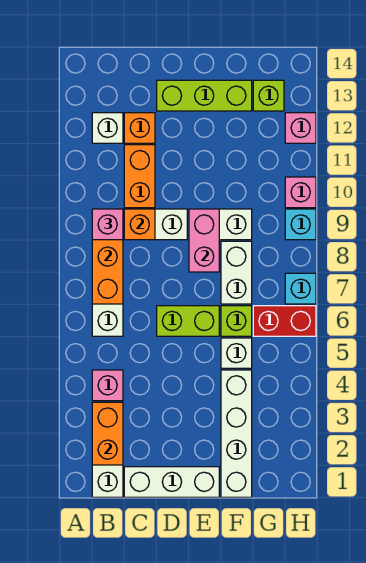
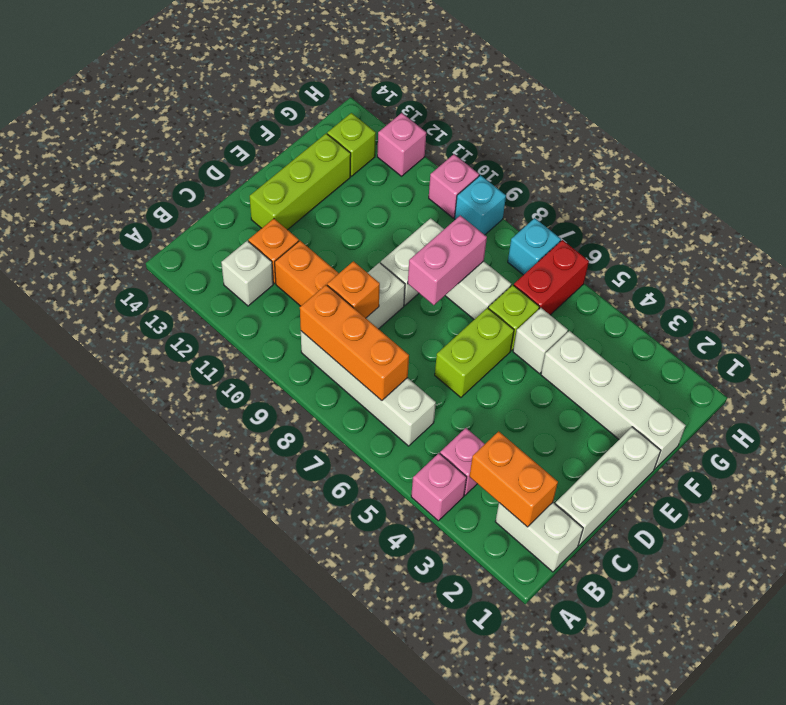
pink 1x1 brick [92,209,123,240] -> pink 1x1 brick moved to [411,453,467,521]
pink 1x2 brick [189,209,219,272] -> pink 1x2 brick turned to [408,215,487,305]

